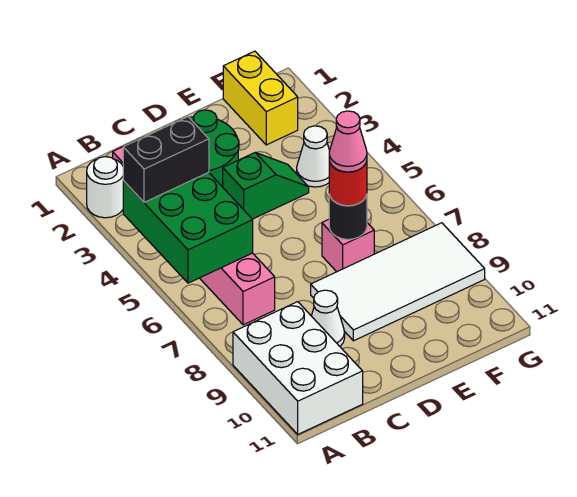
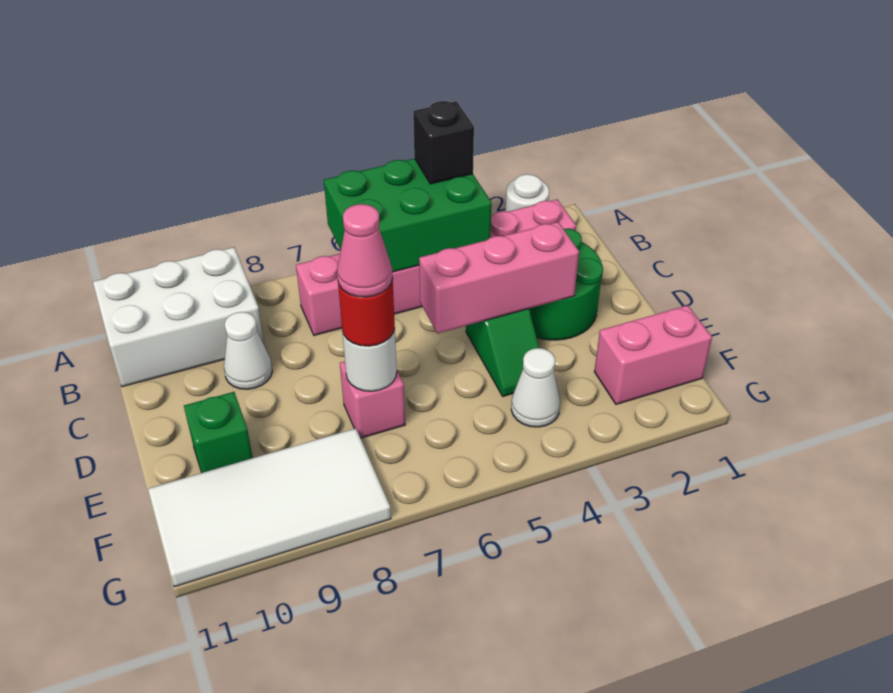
black 1x2 brick [123,117,209,202] -> black 1x1 brick [413,101,474,184]
none -> pink 1x3 brick [419,222,579,334]
white 2x4 tile [311,223,485,341] -> white 2x4 tile turned to [148,428,391,587]
black 1x1 round brick [329,194,367,239] -> white 1x1 round brick [342,328,397,391]
none -> green 1x1 brick [184,392,253,473]
yellow 1x2 brick [223,51,298,145] -> pink 1x2 brick [594,305,712,404]

